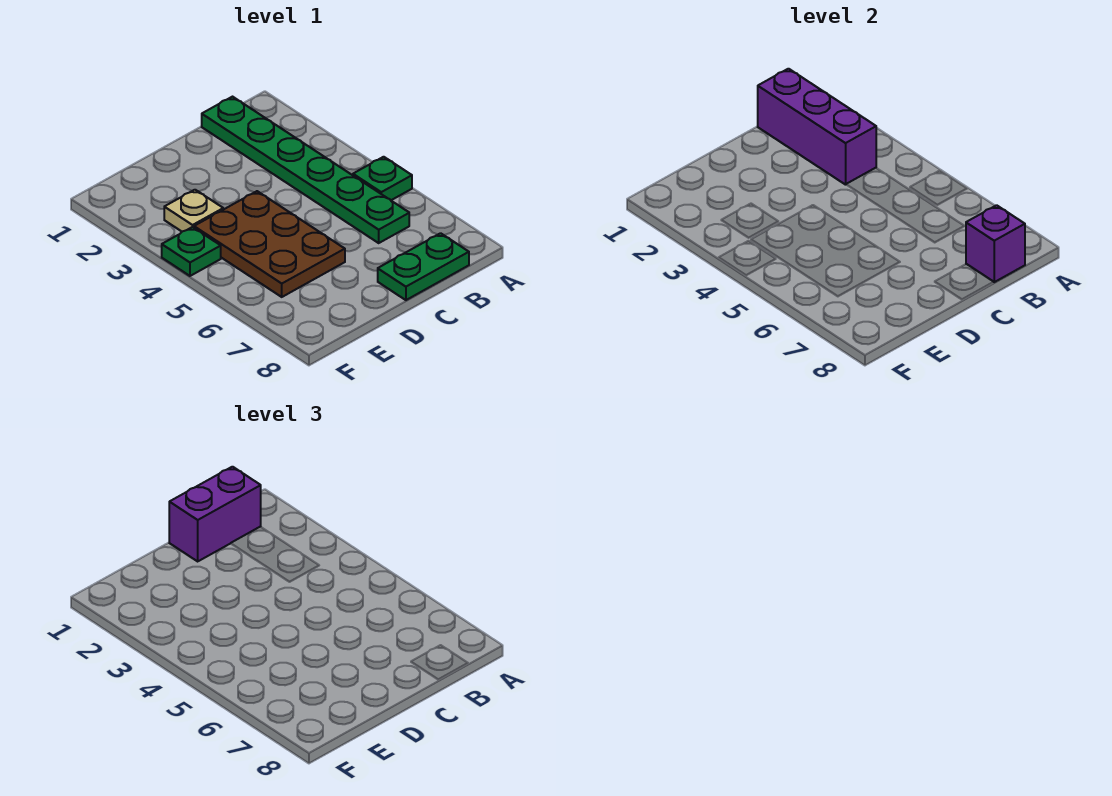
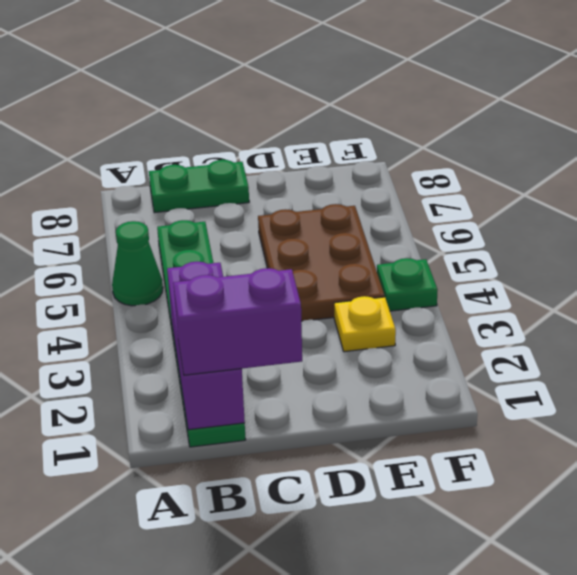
green 1x1 plate [353,157,412,200] -> green 1x1 cone [112,221,163,306]
purple 1x1 brick [966,205,1025,282] -> none
tan 1x1 plate [164,190,223,231] -> yellow 1x1 plate [334,296,396,352]

